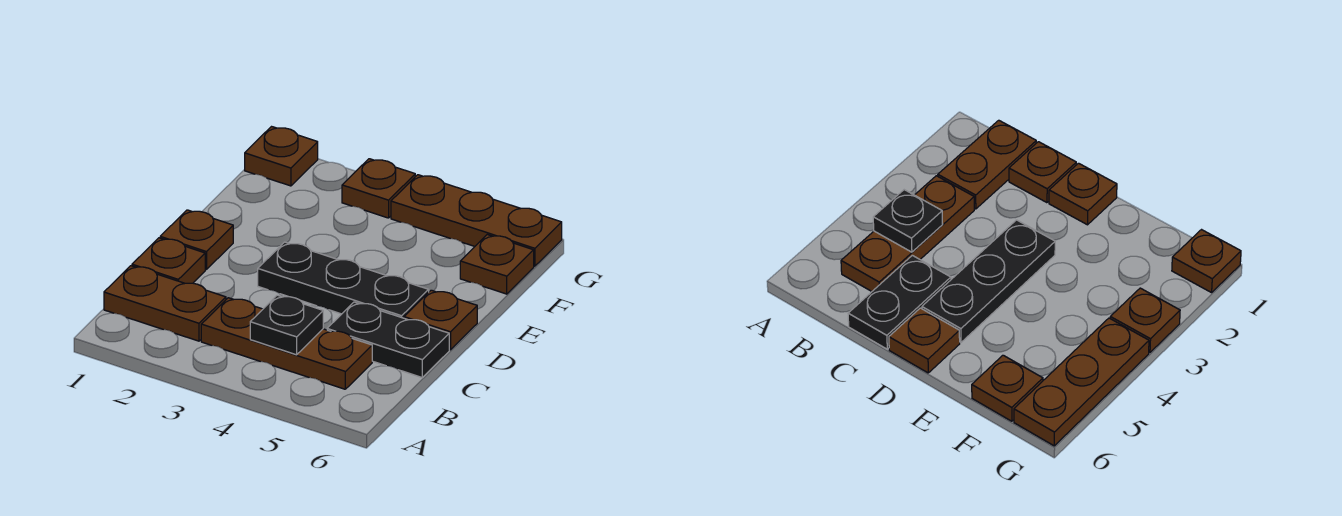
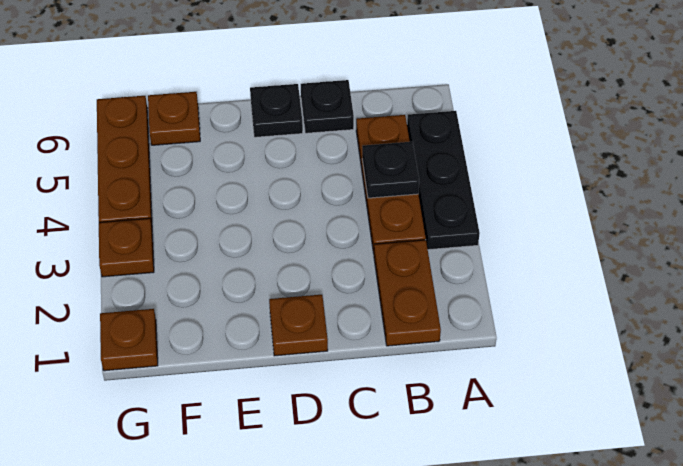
brown 1x1 plate [132,238,205,283] -> none
black 1x2 plate [327,302,449,377] -> black 1x1 plate [301,80,354,133]
black 1x3 plate [258,242,429,318] -> black 1x3 plate moved to [407,111,480,250]
brown 1x1 plate [404,290,477,350] -> black 1x1 plate [250,84,303,137]

